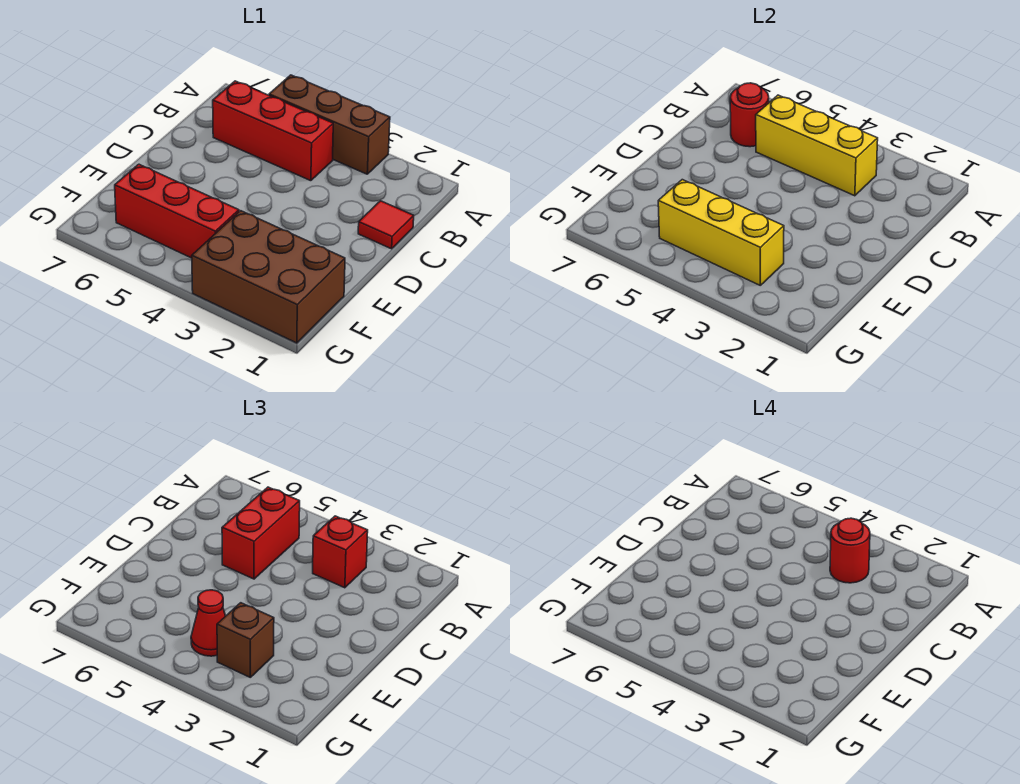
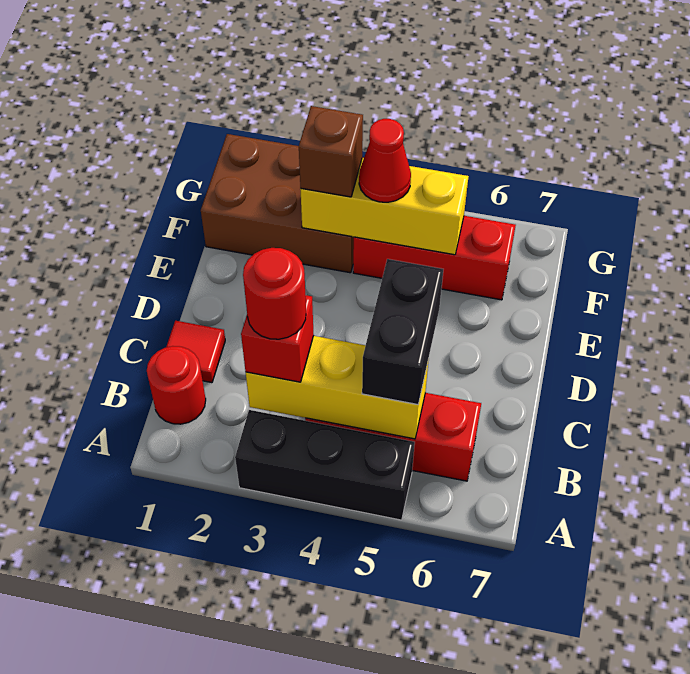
brown 1x3 brick [269,75,390,174] -> black 1x3 brick [235,410,415,520]
red 1x2 brick [222,487,300,579] -> black 1x2 brick [362,259,443,404]
red 1x1 round brick [730,83,769,147] -> red 1x1 round brick moved to [147,346,206,424]

